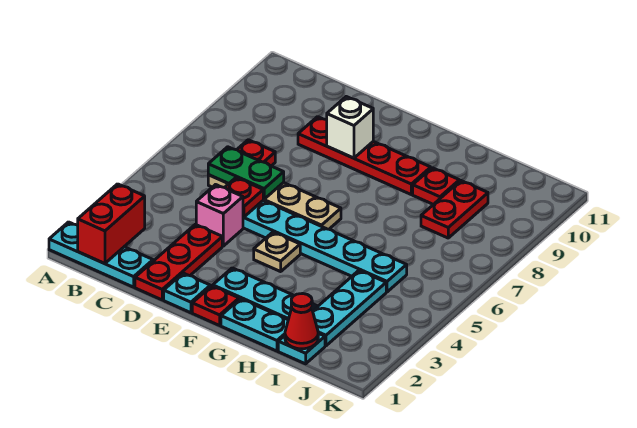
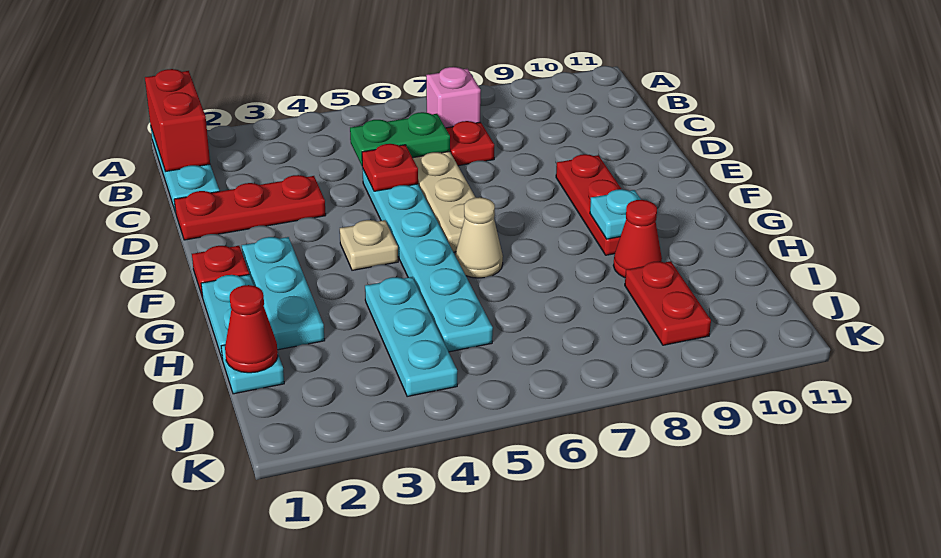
red 1x2 brick [78,184,145,264] -> red 1x2 brick turned to [145,69,210,172]
green 1x2 plate [208,147,284,199] -> green 1x2 plate turned to [350,112,450,165]
pink 1x1 brick [196,185,243,246] -> pink 1x1 brick moved to [426,67,481,128]
red 1x4 plate [298,117,431,194] -> red 1x3 plate [556,154,621,255]
cyan 1x1 plate [164,273,210,313] -> cyan 1x1 plate moved to [590,189,641,239]
white 1x1 brick [327,97,373,158] -> none
none -> tan 1x1 cone [455,197,503,278]
red 1x1 plate [413,168,459,204] -> red 1x1 cone [613,200,662,278]
cyan 1x3 plate [313,270,386,346] -> cyan 1x3 plate turned to [365,277,457,397]
red 1x2 plate [421,181,488,238] -> red 1x2 plate turned to [625,261,711,345]

